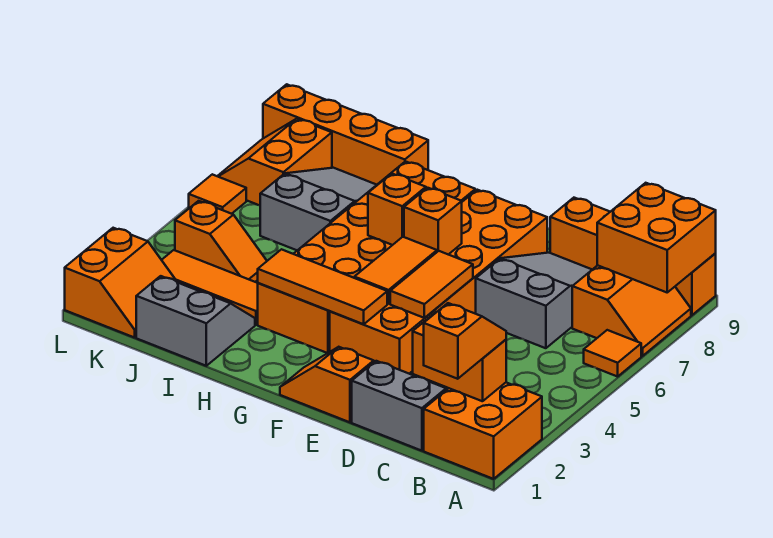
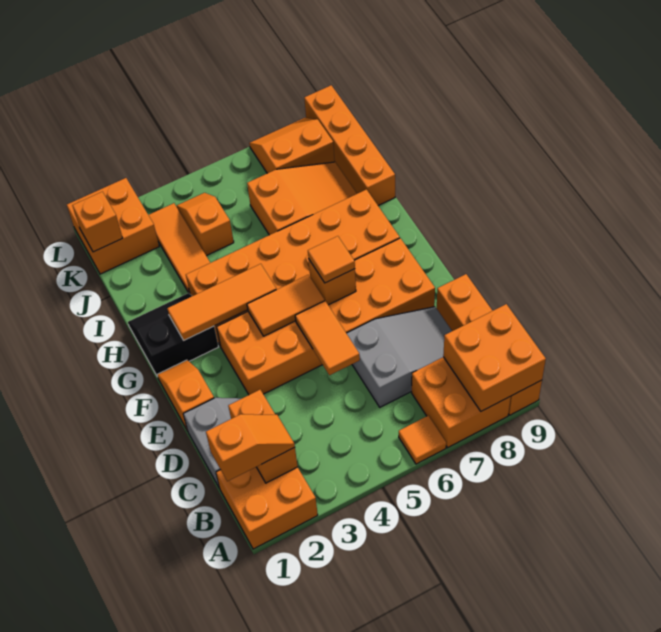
orange 2x2 slope [572,265,691,356] -> orange 2x2 brick [412,357,511,448]
orange 1x2 tile [390,251,473,318] -> orange 1x2 tile turned to [295,301,360,375]
orange 1x3 tile [258,249,387,324] -> orange 1x3 tile turned to [167,264,276,340]
none -> black 2x2 slope [128,293,218,375]
orange 1x1 brick [368,174,426,245] -> orange 1x1 brick moved to [72,192,123,252]
grey 2x2 slope [136,276,255,366] -> none
grey 2x3 slope [260,168,376,250] -> orange 2x3 slope [247,162,357,235]
orange 1x2 slope [175,201,267,282] -> orange 1x2 slope turned to [176,193,234,256]
orange 2x2 slope [65,228,177,338] -> orange 2x2 brick [67,178,159,274]
orange 1x1 tile [189,174,246,214] -> orange 1x1 tile moved to [308,236,355,283]

